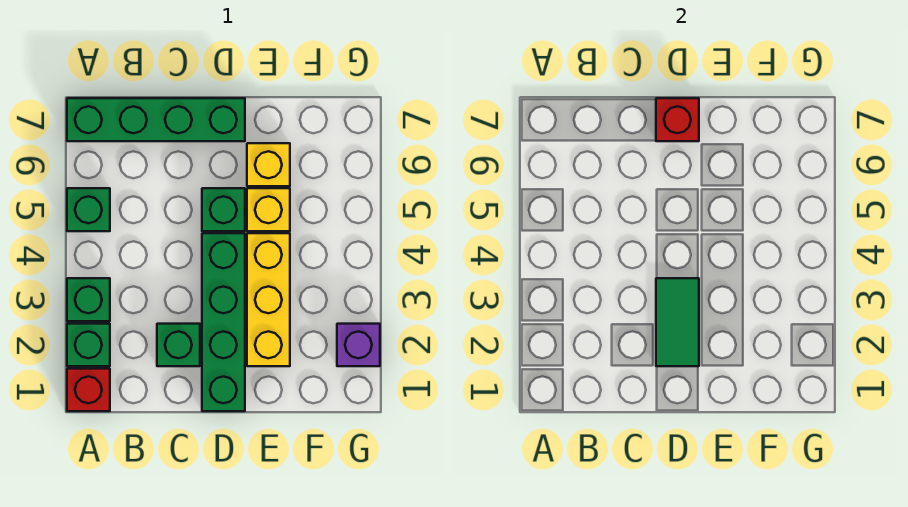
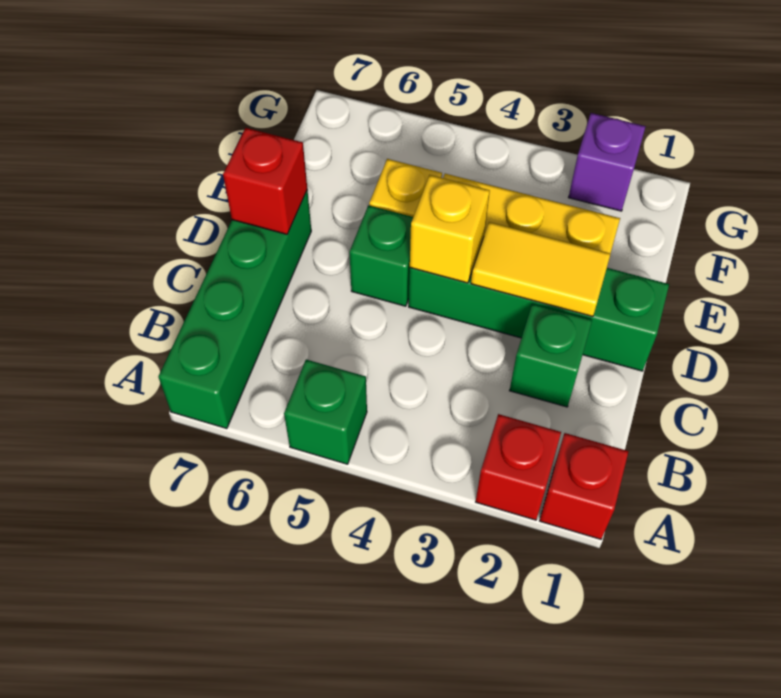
green 1x1 brick [67,324,110,366] -> red 1x1 brick [476,414,561,520]
green 1x1 brick [67,278,110,321] -> none
green 1x2 tile [656,278,699,366] -> yellow 1x2 tile [471,222,611,317]
yellow 1x1 brick [247,143,290,186] -> yellow 1x1 brick moved to [410,175,490,283]

